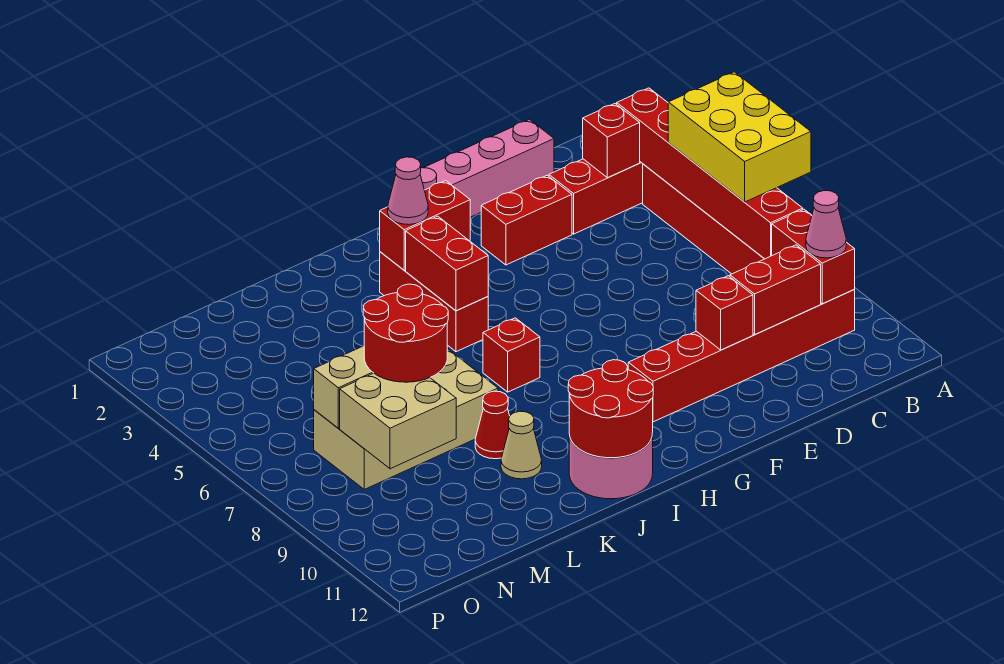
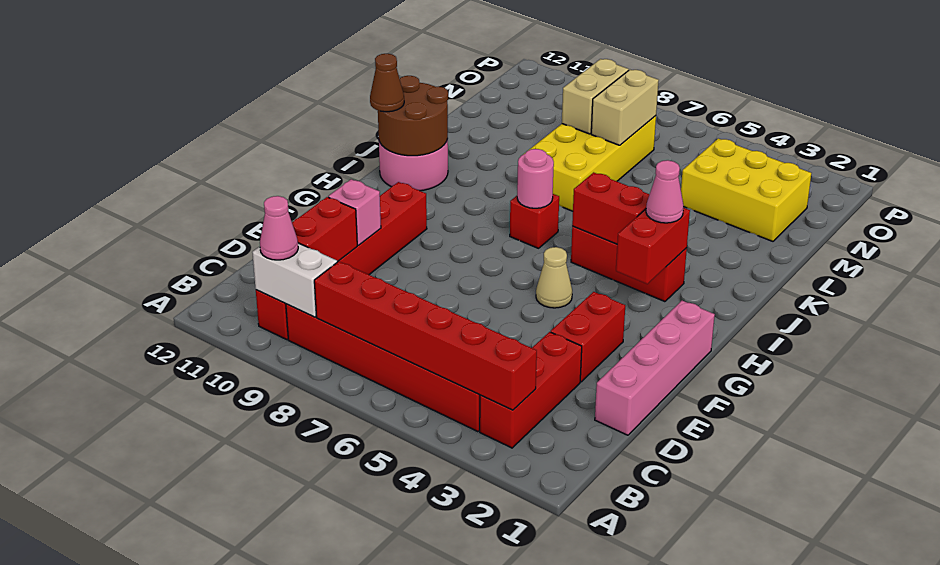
yellow 2x3 brick [668,72,811,202] -> yellow 2x3 brick moved to [681,138,811,241]
red 1x2 brick [772,209,855,304] -> white 1x2 brick [252,243,337,317]
red 1x1 brick [583,104,640,178] -> none
red 1x1 brick [696,276,753,350] -> pink 1x1 brick [328,179,381,245]
none -> pink 1x1 round brick [517,149,554,208]
red 2x2 round brick [568,360,653,458] -> brown 2x2 round brick [378,76,448,156]
none -> brown 1x1 cone [370,54,404,112]
tan 2x4 brick [314,349,498,489] -> yellow 2x4 brick [524,116,656,211]
red 1x1 cone [475,391,510,459] -> none
tan 1x1 cone [501,411,542,479] -> tan 1x1 cone moved to [536,247,572,308]
red 2x2 round brick [363,284,448,382] -> none
tan 2x2 brick [340,373,456,469] -> tan 1x2 brick [562,59,629,134]

